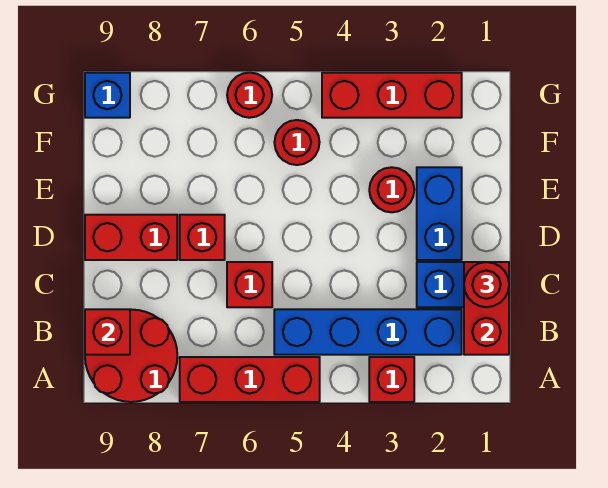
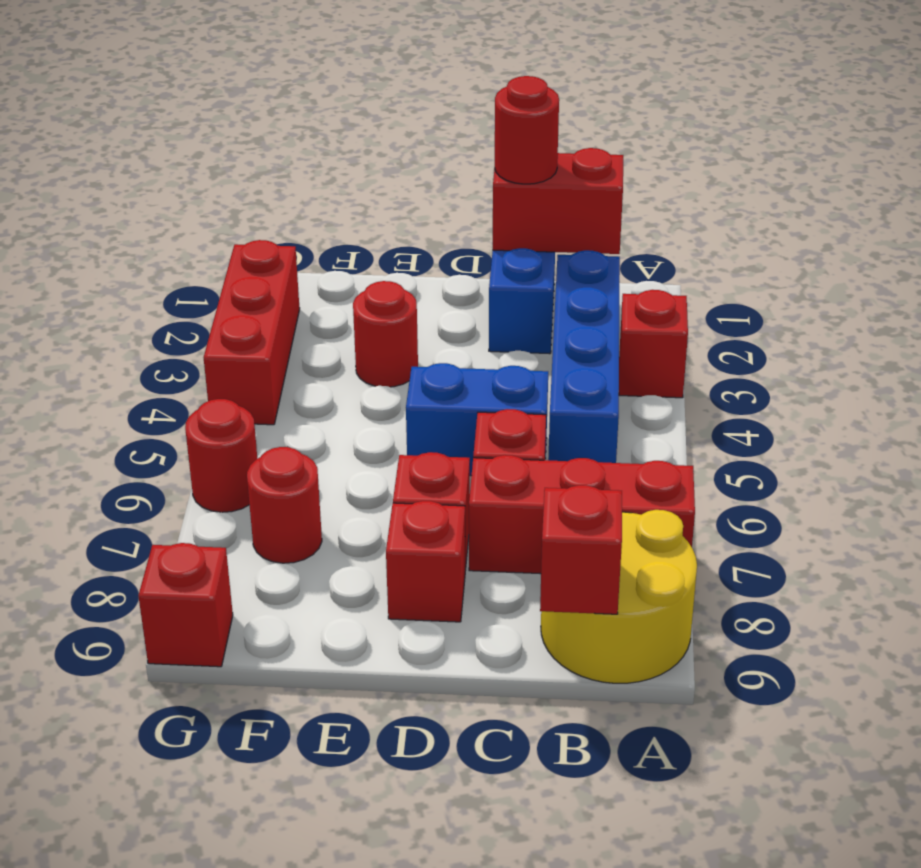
red 1x3 brick [180,357,320,402] -> red 1x3 brick turned to [469,455,695,574]
red 2x2 round brick [85,310,177,402] -> yellow 2x2 round brick [541,510,697,683]
blue 1x2 brick [417,167,462,260] -> blue 1x2 brick moved to [406,363,548,476]
red 1x2 brick [85,215,177,260] -> red 1x1 brick [386,501,465,622]
red 1x1 round brick [275,120,320,165] -> red 1x1 round brick moved to [247,447,322,563]
blue 1x1 brick [85,73,130,118] -> red 1x1 brick [139,543,233,667]

